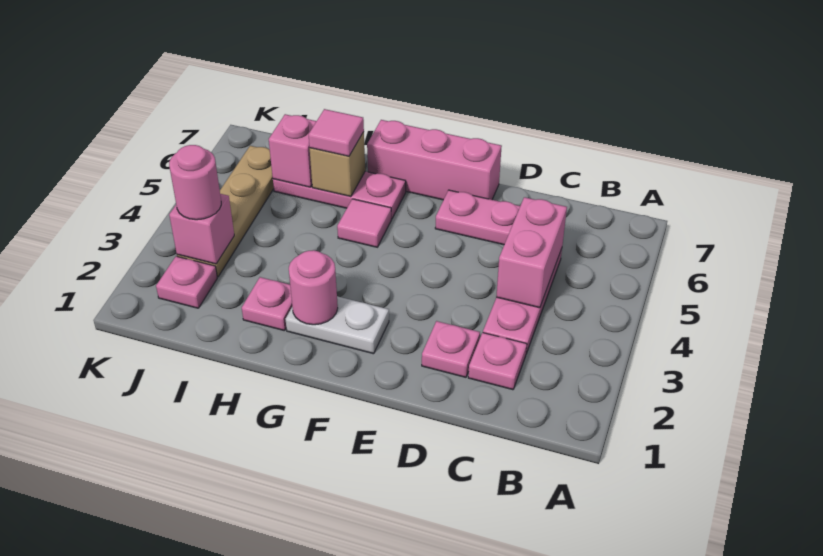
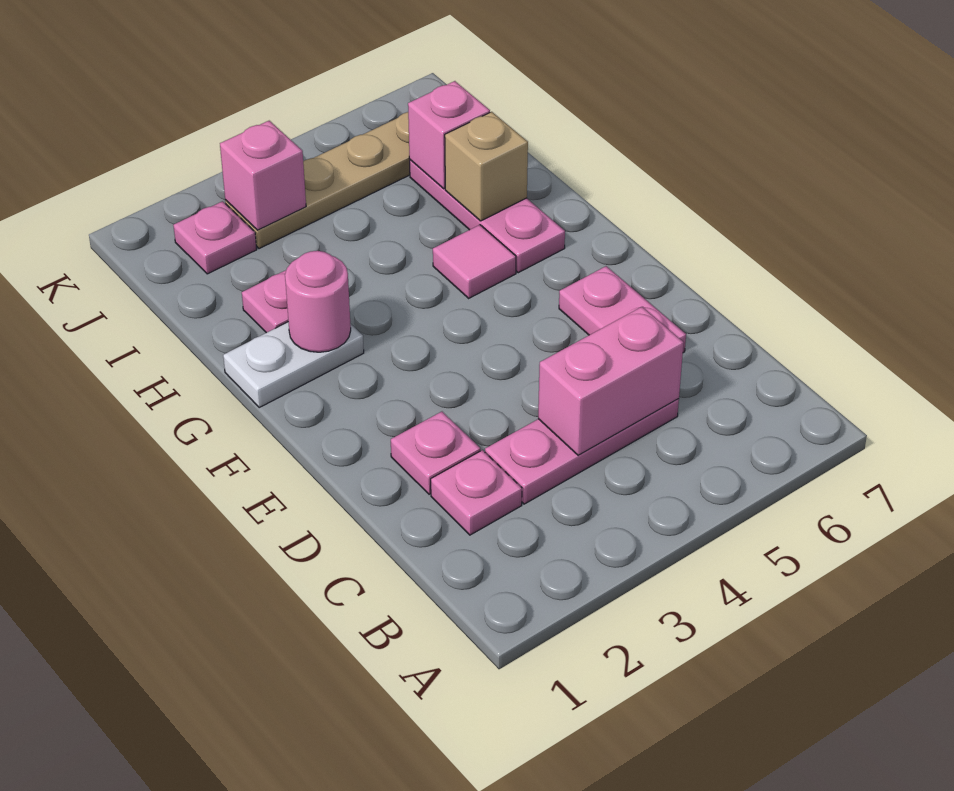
pink 1x3 brick [367,120,502,200] -> none
white 1x2 plate [286,296,389,354] -> white 1x2 plate turned to [223,322,364,407]
pink 1x1 tile [309,109,364,156] -> none
pink 1x1 round brick [169,145,221,220] -> none

